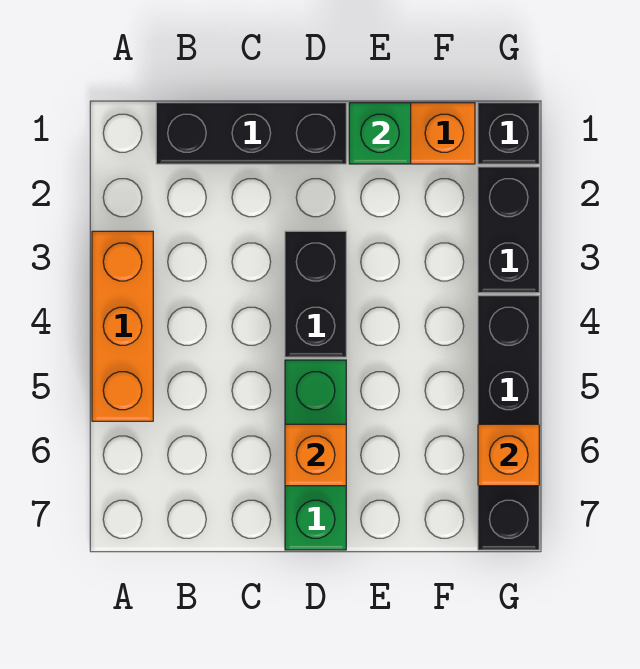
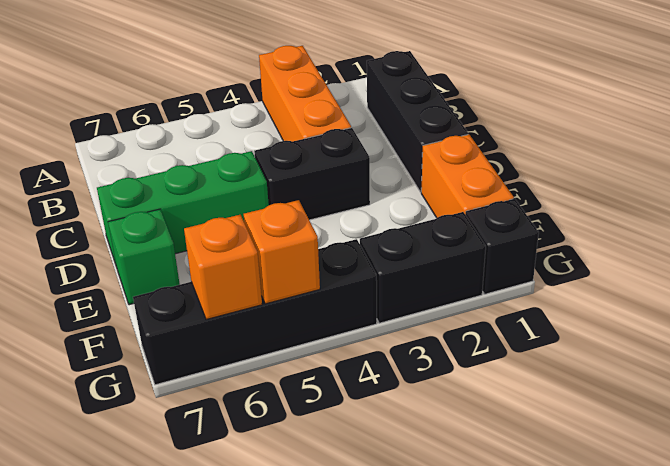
orange 1x3 brick [92,231,153,421] -> orange 1x3 brick turned to [259,46,351,142]
orange 1x1 brick [285,424,346,486] -> orange 1x1 brick moved to [244,200,320,304]
green 1x1 brick [349,103,411,164] -> green 1x1 brick moved to [108,209,180,305]

